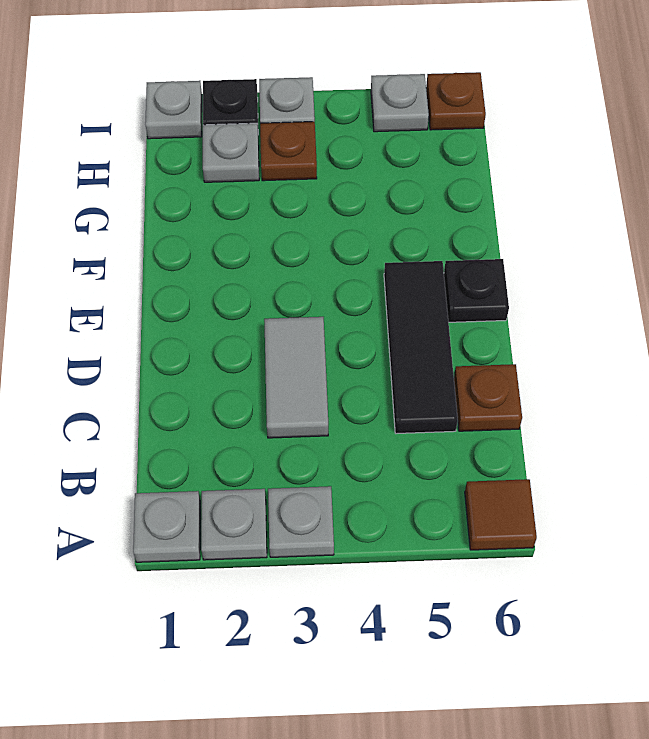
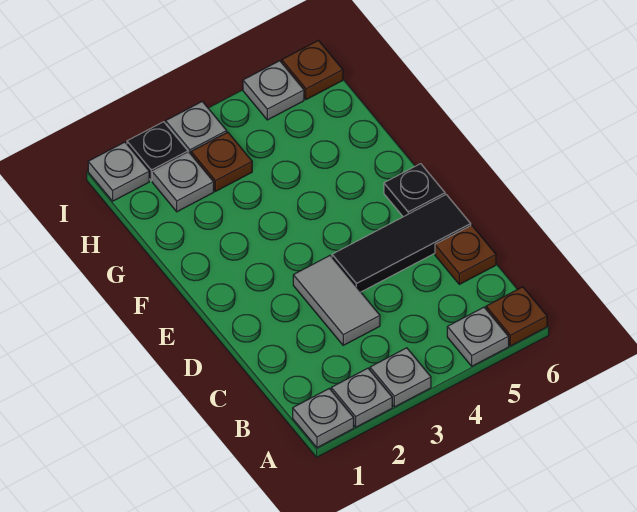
none -> grey 1x1 plate [447,307,509,366]
brown 1x1 tile [465,479,537,550] -> brown 1x1 plate [486,287,547,346]
black 1x3 tile [384,261,458,434] -> black 1x3 tile turned to [332,195,471,292]

